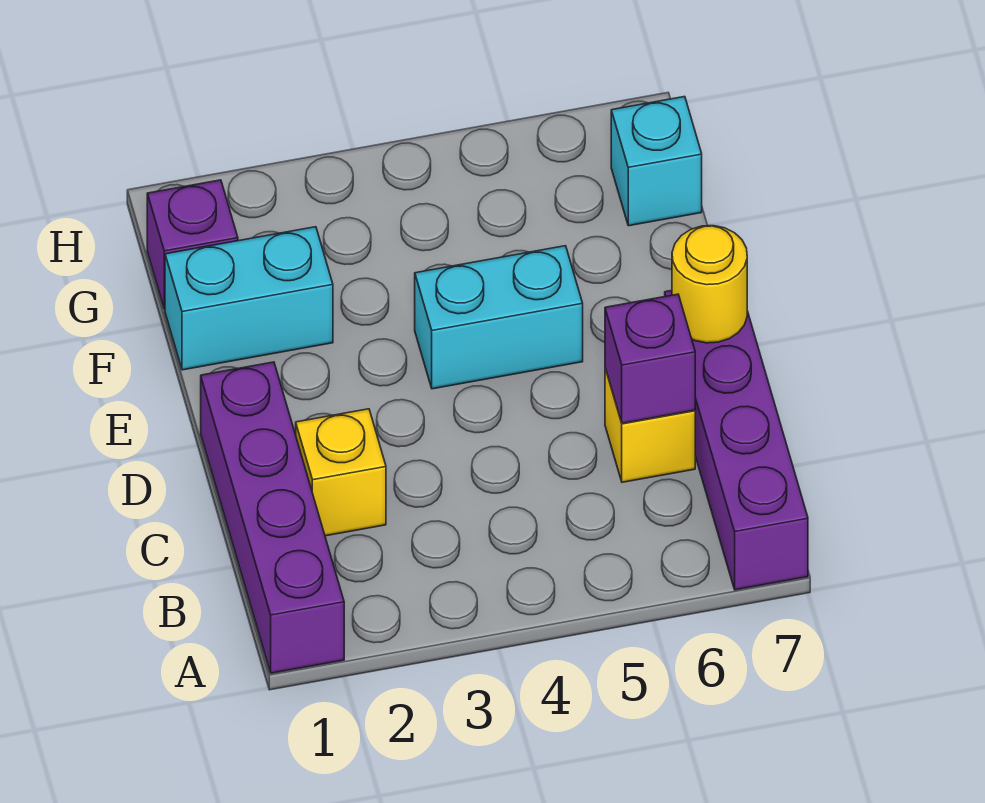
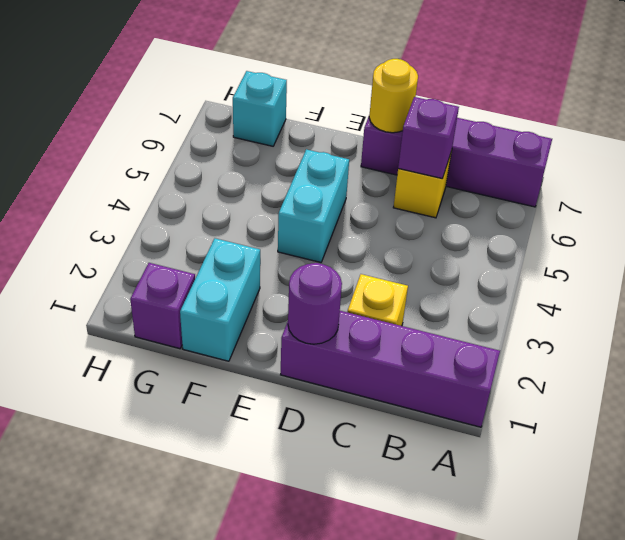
none -> purple 1x1 round brick [288,263,342,344]

